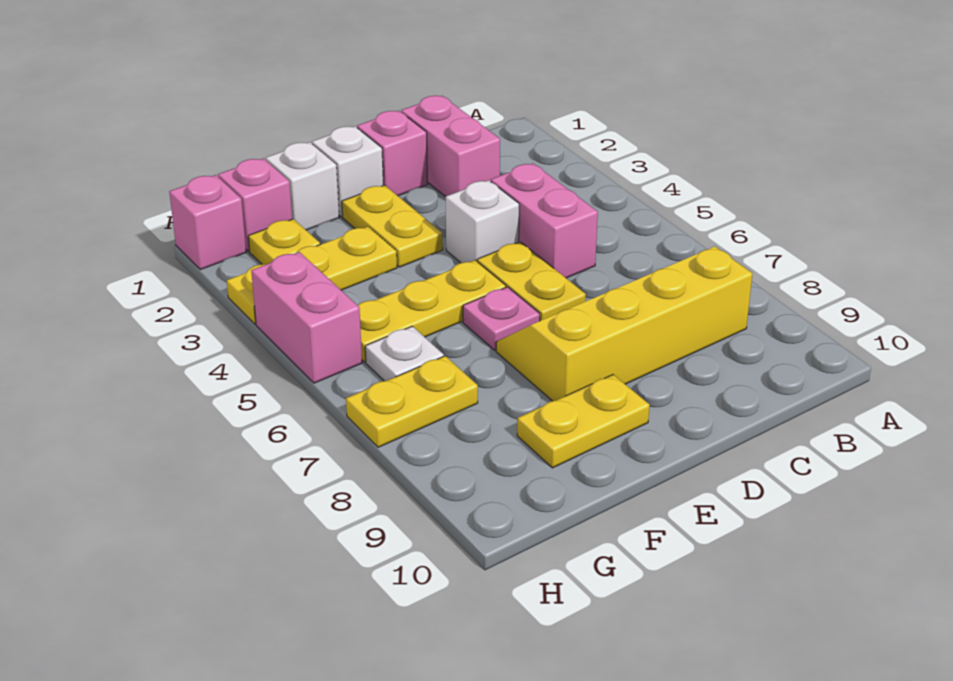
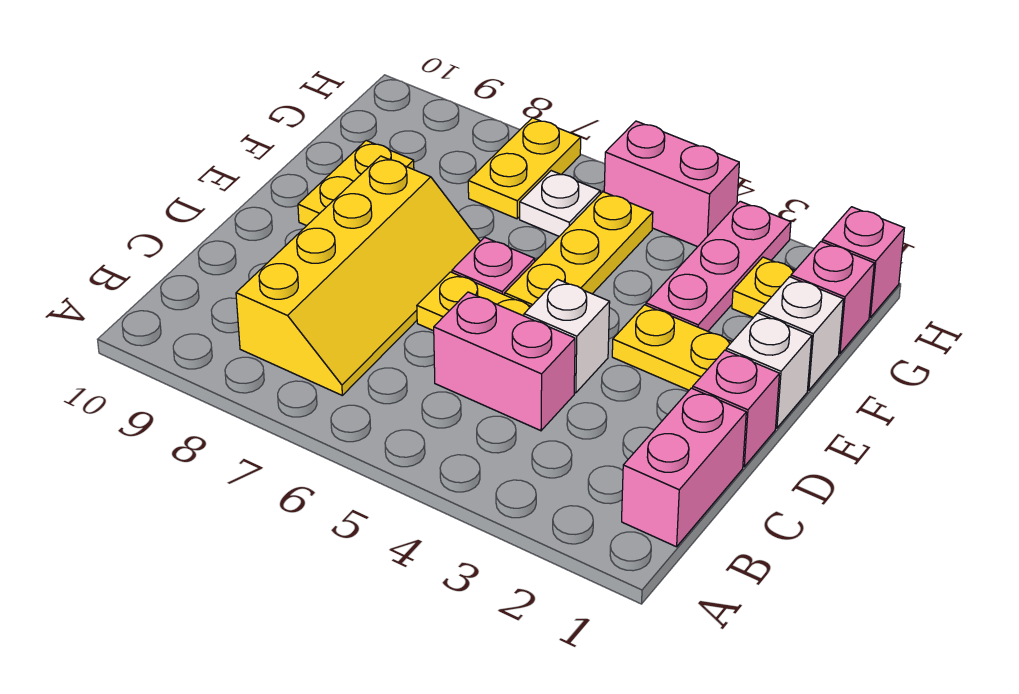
pink 1x2 brick [401,96,500,197] -> pink 1x2 brick turned to [622,388,746,547]
yellow 1x3 plate [227,227,397,324] -> pink 1x3 plate [646,201,791,331]

